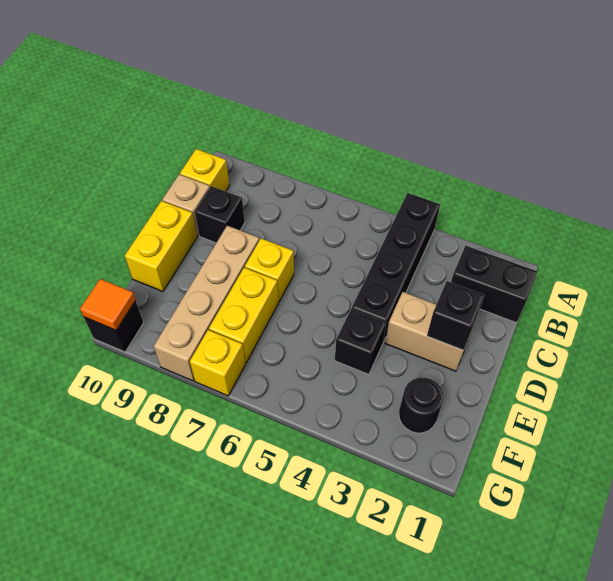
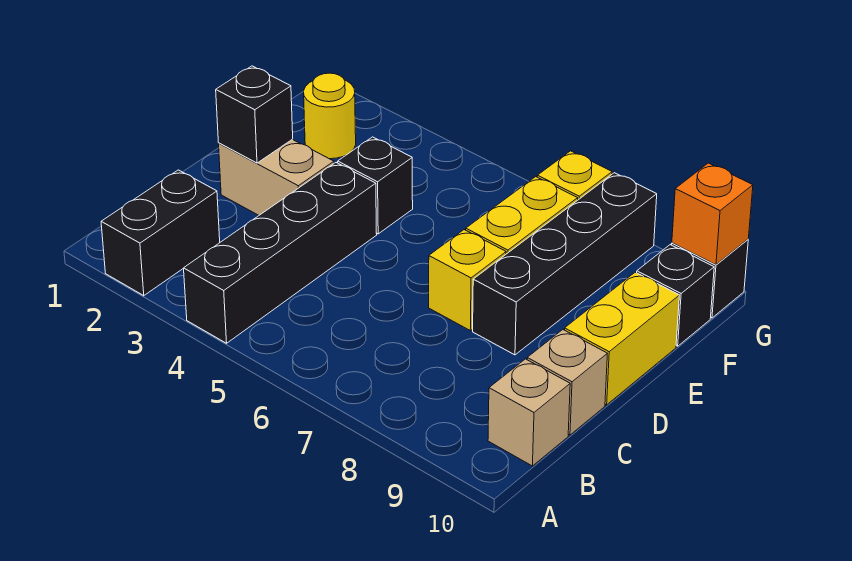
black 1x2 brick [451,246,537,323] -> black 1x2 brick turned to [101,170,220,296]
yellow 1x1 brick [180,149,229,191] -> tan 1x1 brick [488,359,570,466]
black 1x1 brick [195,186,245,243] -> black 1x1 brick moved to [637,245,714,346]
tan 1x4 brick [154,226,259,381] -> black 1x4 brick [473,173,657,355]
black 1x1 round brick [399,378,444,433] -> yellow 1x1 round brick [304,73,356,159]
orange 1x1 tile [80,279,136,330] -> orange 1x1 brick [672,163,753,265]

